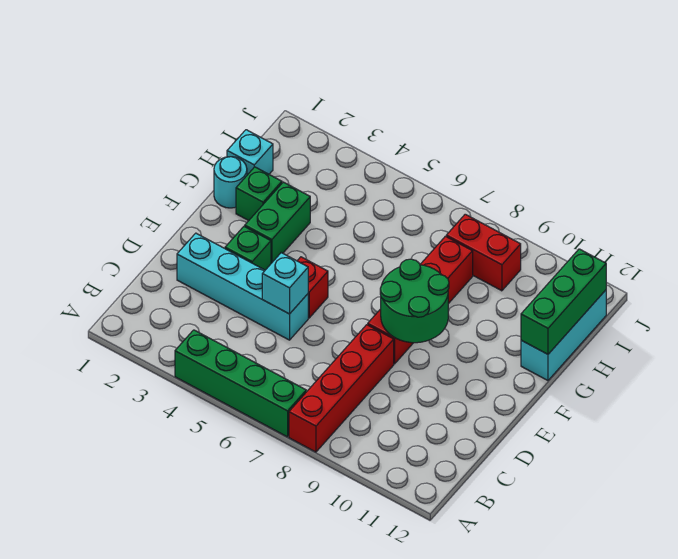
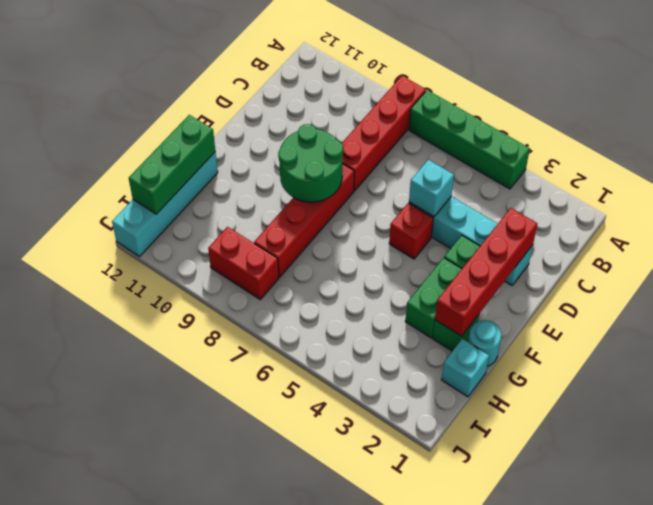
none -> red 1x4 brick [435,208,537,336]
cyan 1x3 brick [521,290,606,381] -> cyan 1x4 brick [112,152,218,256]

